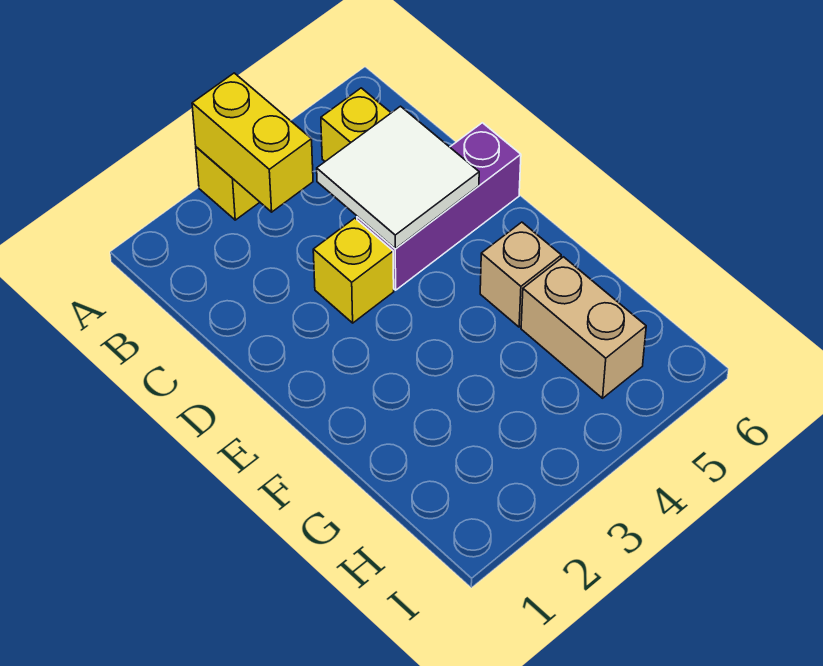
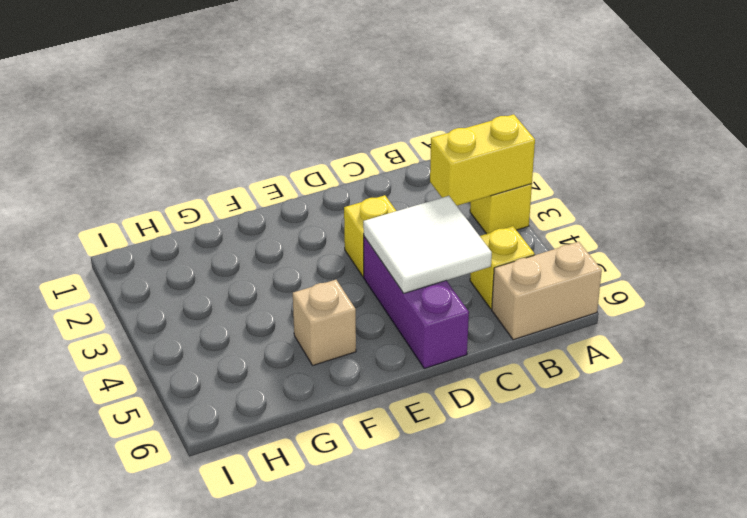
tan 1x2 brick [521,257,646,398] -> tan 1x2 brick moved to [492,242,602,340]

